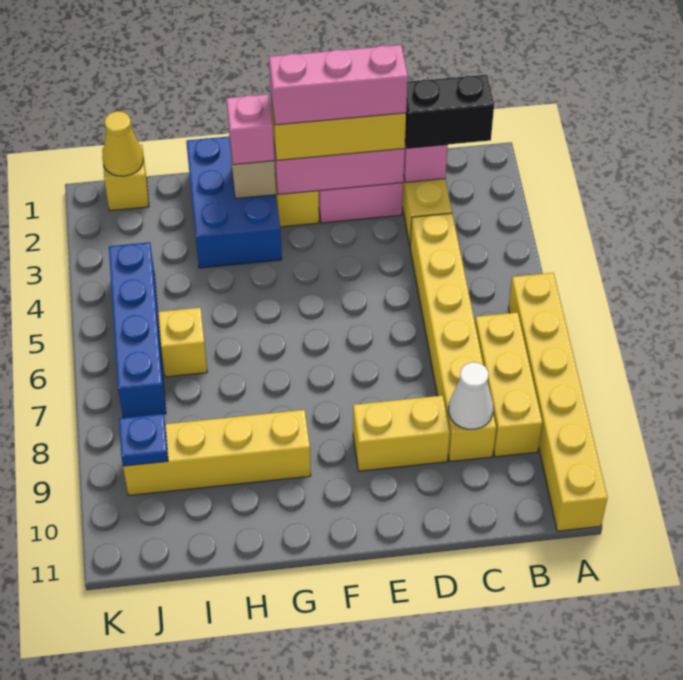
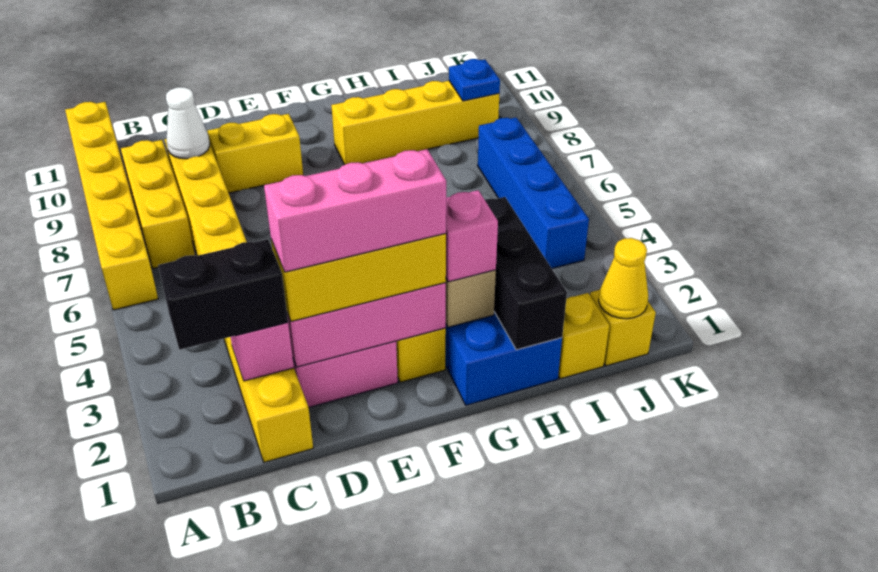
none -> black 1x3 brick [485,197,567,350]
yellow 1x1 brick [158,308,207,377] -> yellow 1x1 brick moved to [558,293,609,379]

